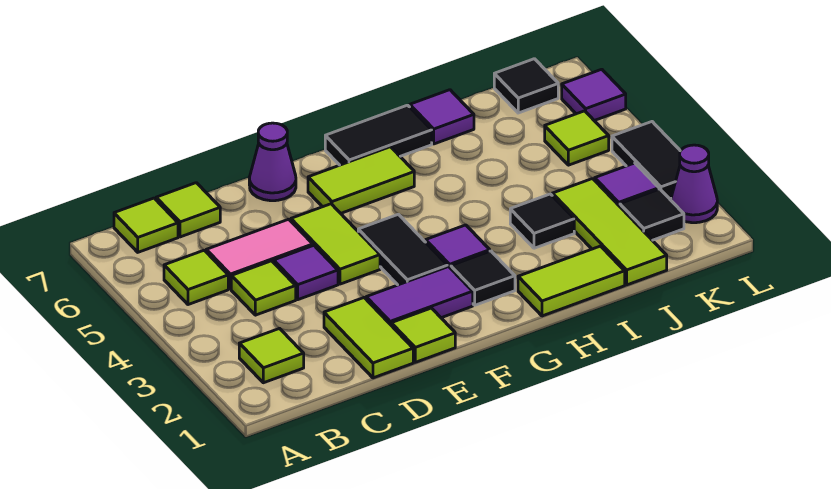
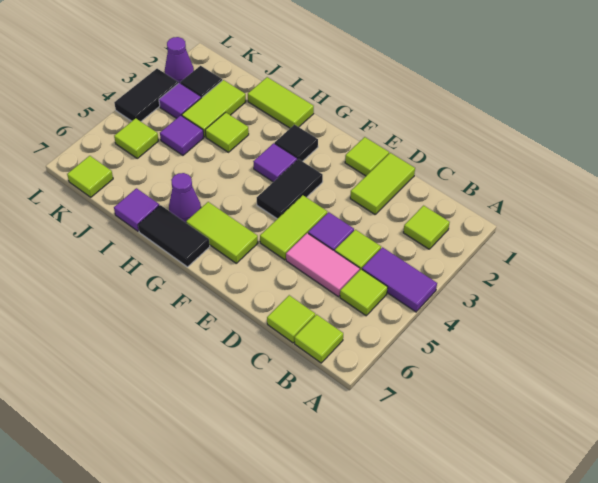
purple 1x2 tile [366,267,473,325] -> purple 1x2 tile moved to [362,247,437,312]
purple 1x1 cone [249,123,296,201] -> purple 1x1 cone moved to [169,173,201,223]
black 1x1 tile [510,194,574,248] -> lime 1x1 tile [205,112,249,152]
lime 1x3 tile [552,179,667,285] -> lime 1x2 tile [182,80,246,137]
black 1x1 tile [494,59,558,113] -> lime 1x1 tile [67,156,113,197]
purple 1x1 tile [562,69,626,121] -> purple 1x1 tile moved to [160,115,204,155]

